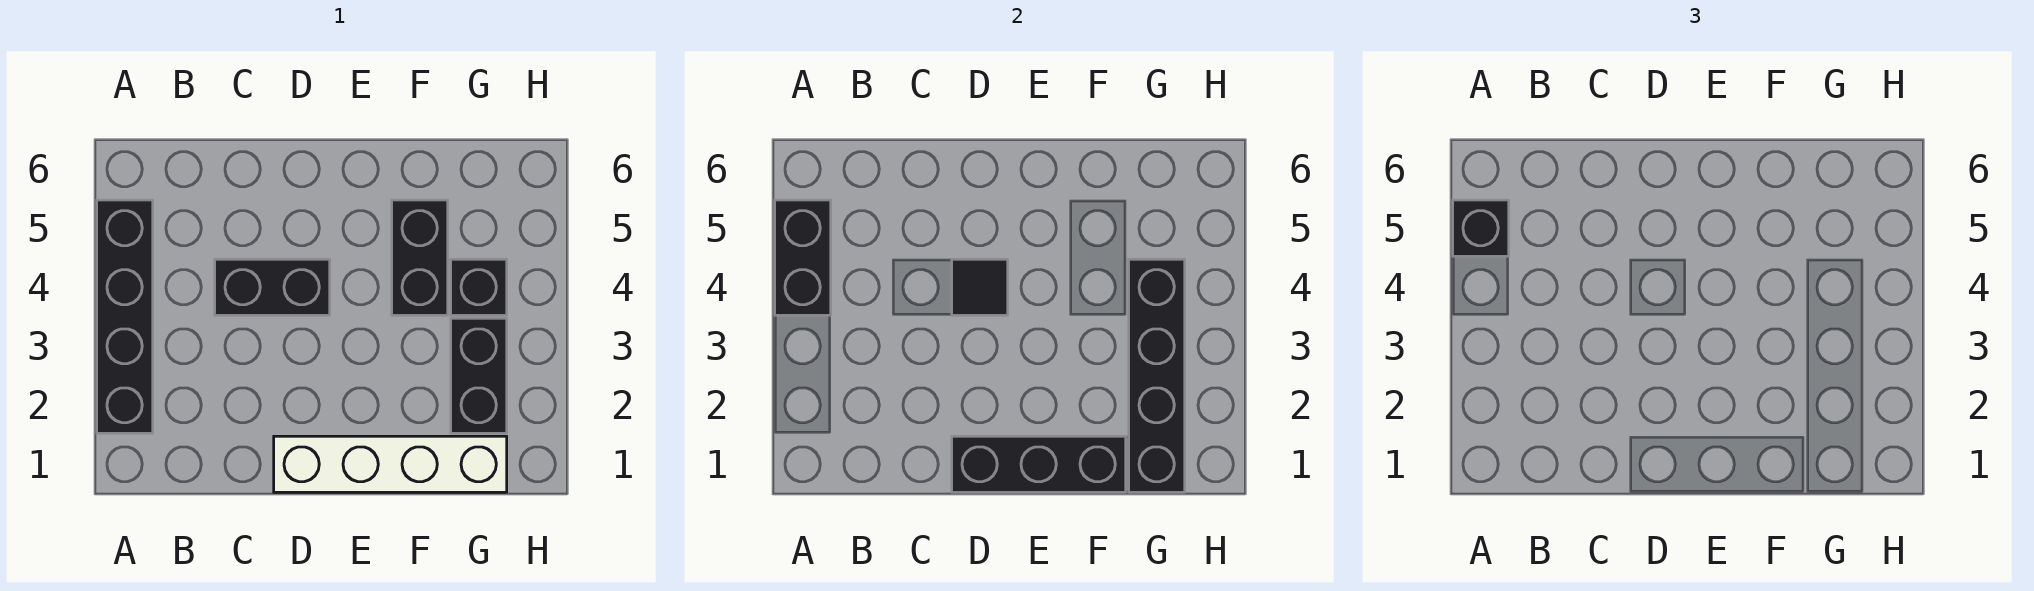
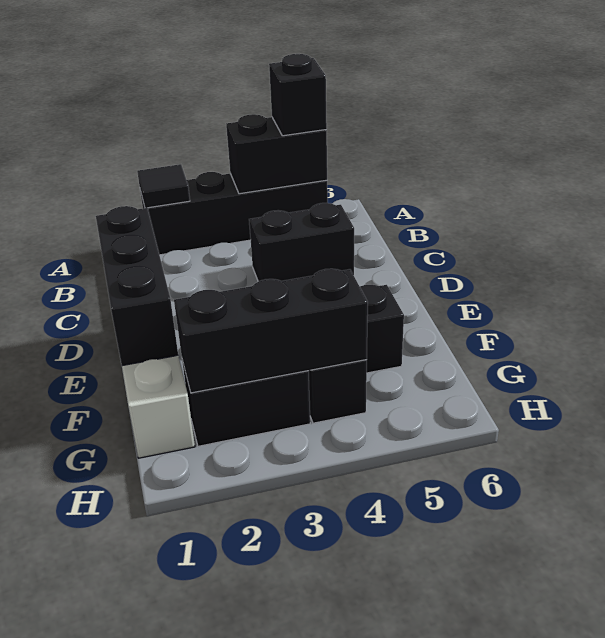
black 1x2 brick [215,259,330,315] -> black 1x2 brick turned to [249,203,354,282]
black 1x1 tile [952,259,1008,315] -> black 1x1 tile moved to [137,164,190,208]
black 1x4 brick [1129,259,1185,492] -> black 1x3 brick [174,269,368,393]

